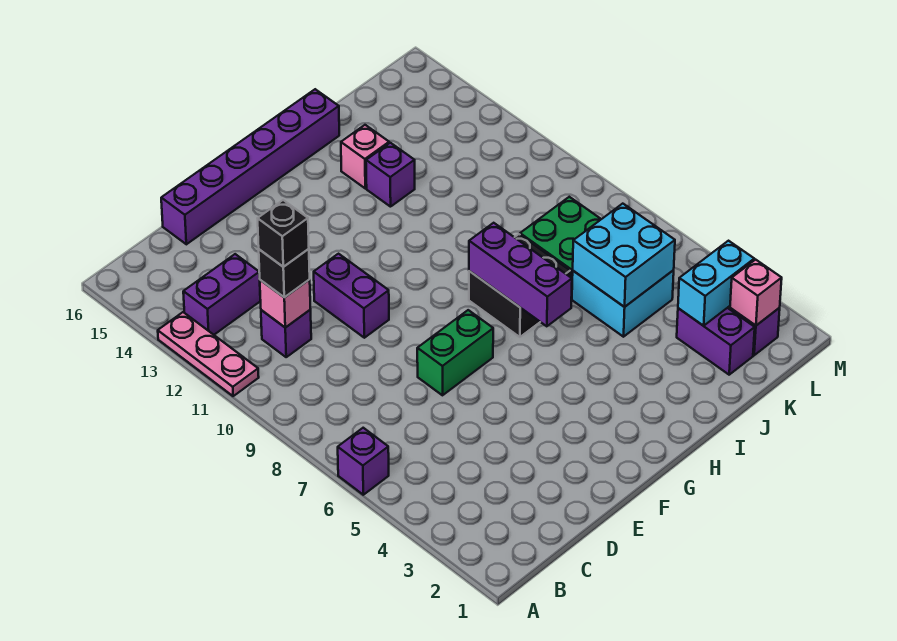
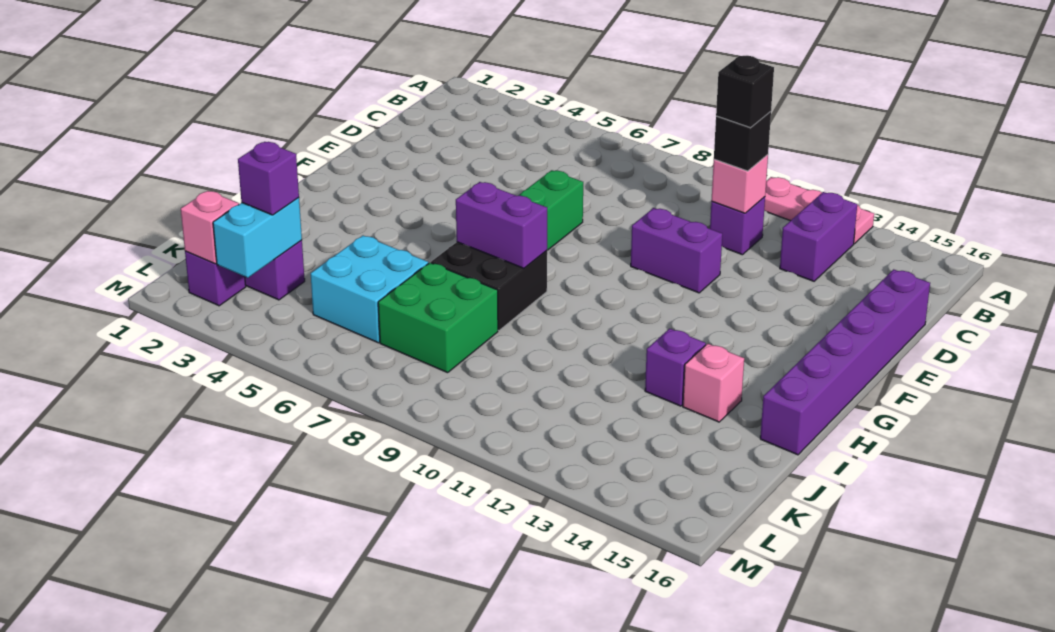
purple 1x1 brick [338,428,389,495] -> purple 1x1 brick moved to [238,142,299,215]
purple 1x3 brick [469,223,572,326] -> purple 1x2 brick [456,182,547,268]
cyan 2x2 brick [573,204,675,307] -> none

